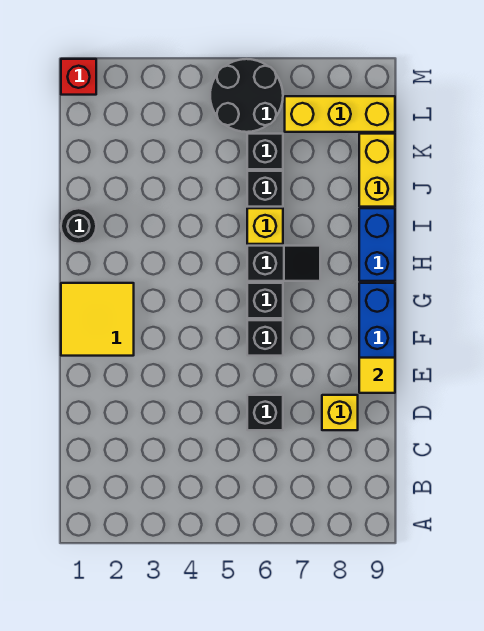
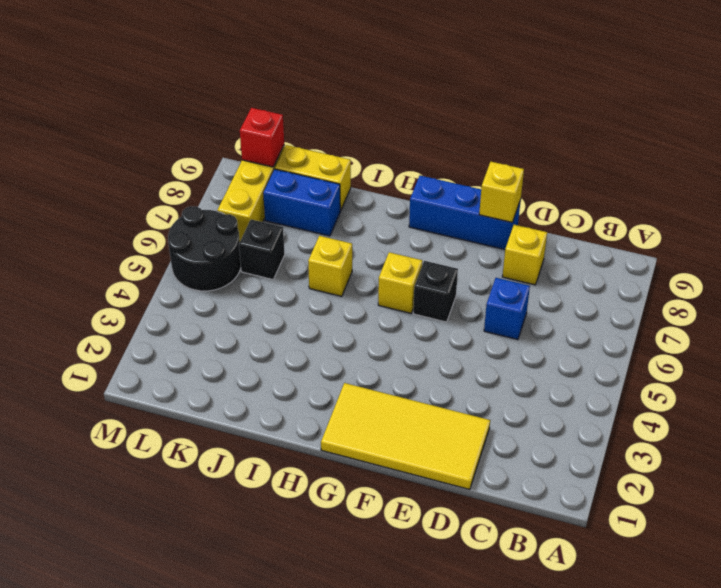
black 1x1 brick [247,395,283,430] -> blue 1x1 brick [484,278,530,340]
yellow 1x1 tile [359,358,395,393] -> yellow 1x1 brick [479,162,524,222]
yellow 2x2 tile [61,283,134,356] -> yellow 2x4 tile [321,383,490,490]
black 1x1 brick [247,283,283,318] -> yellow 1x1 brick [378,252,422,313]
black 1x2 slope [247,246,320,281] -> none
blue 1x2 brick [359,208,395,281] -> blue 1x2 brick moved to [263,169,340,236]
black 1x1 round brick [61,208,96,244] -> none
black 1x1 brick [247,171,283,207] -> none
red 1x1 brick [61,59,96,95] -> red 1x1 brick moved to [240,108,284,167]

